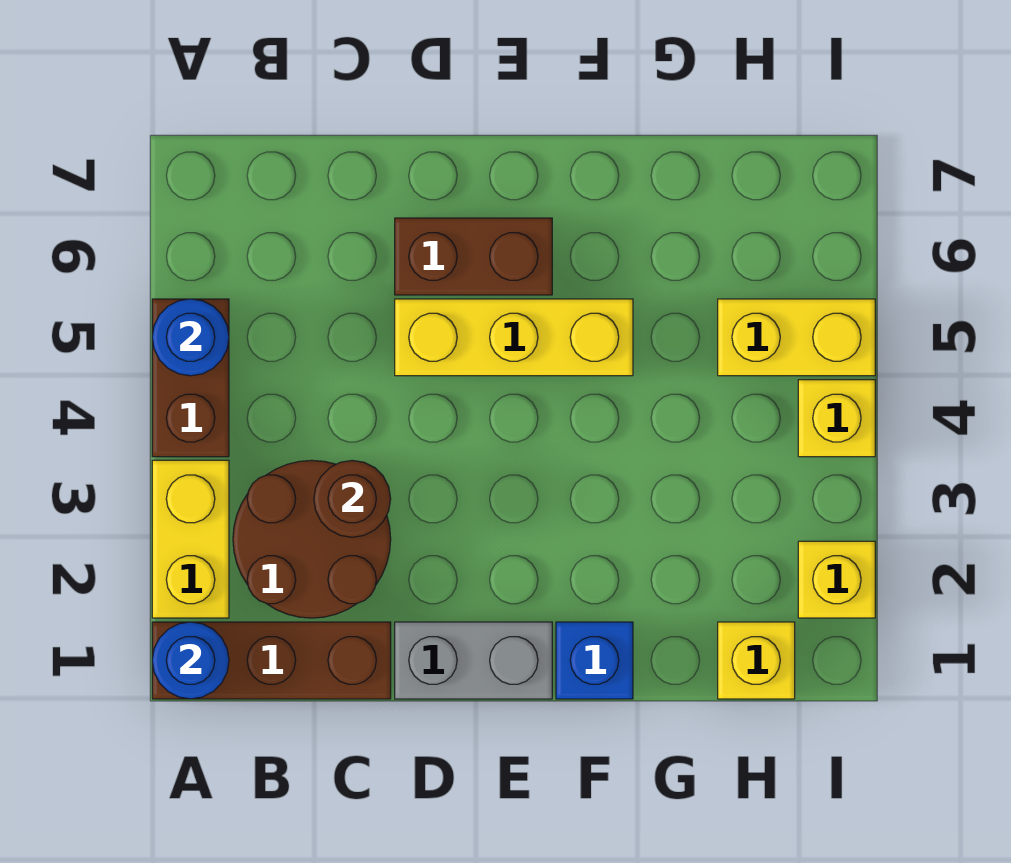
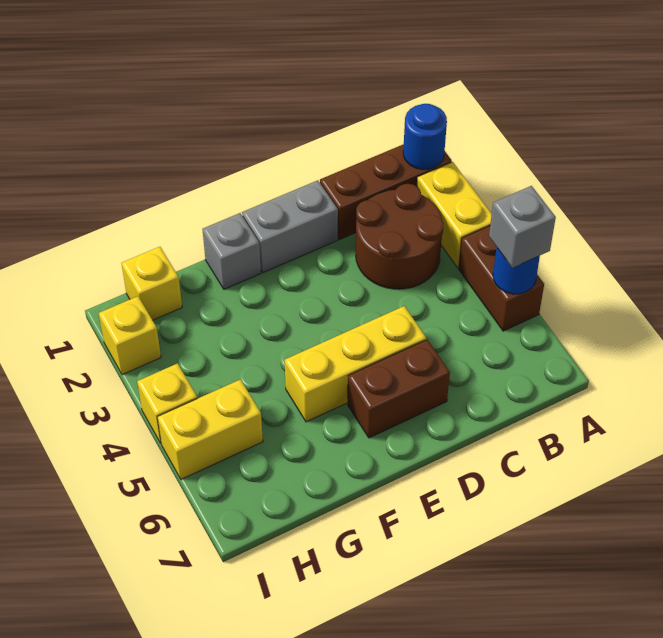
none -> grey 1x1 brick [489,186,556,268]
brown 1x1 round brick [314,460,391,537] -> none
blue 1x1 brick [556,622,633,699] -> grey 1x1 brick [202,213,261,289]

